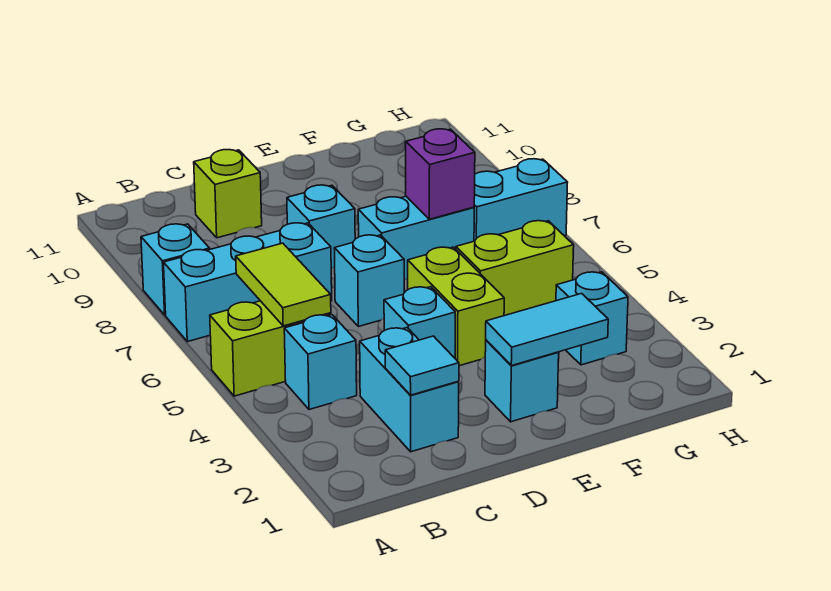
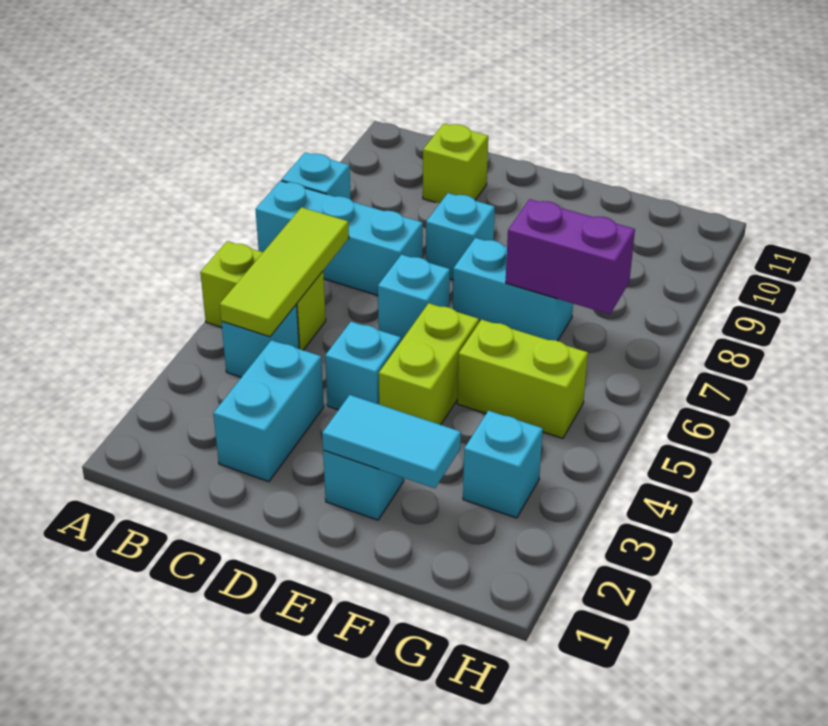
lime 1x2 tile [236,243,331,326] -> lime 1x3 tile [220,207,349,337]
cyan 1x1 tile [385,336,459,395] -> none
purple 1x1 brick [406,129,475,219] -> purple 1x2 brick [506,199,635,314]
cyan 1x2 brick [474,159,568,241] -> none

